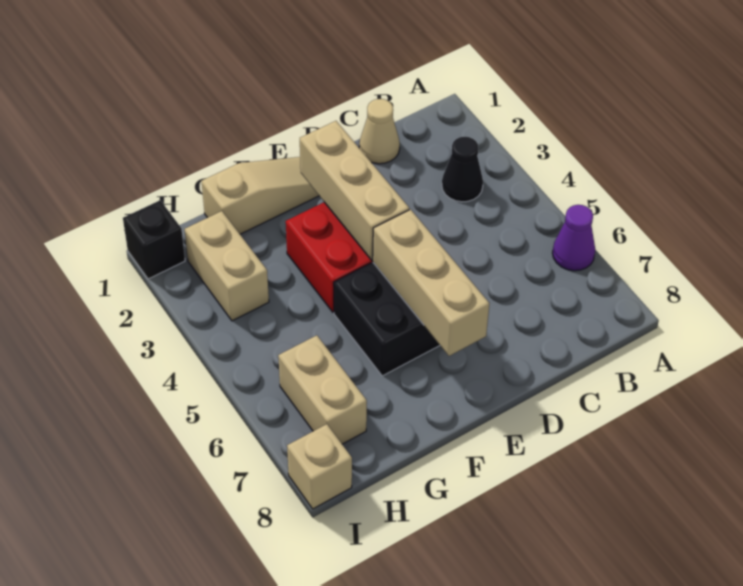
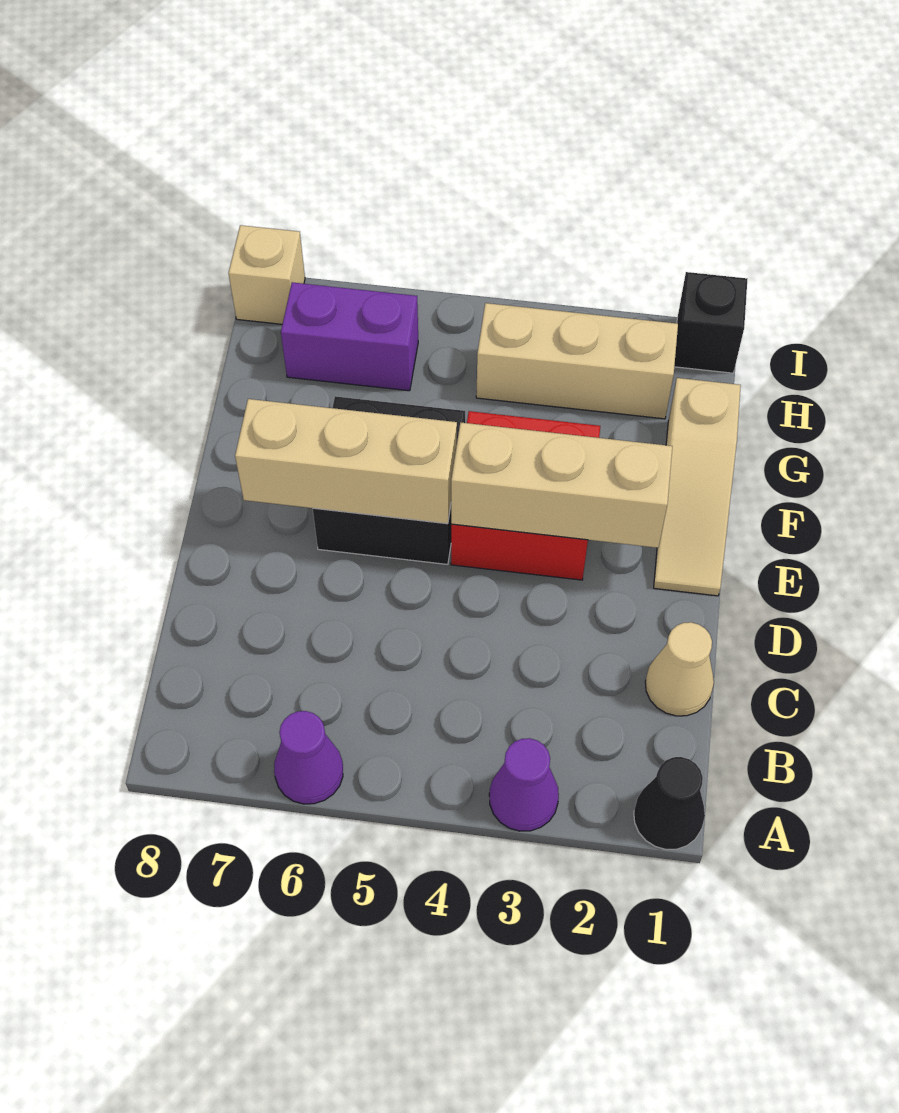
none -> purple 1x1 cone [489,738,559,831]
black 1x1 cone [442,137,483,202] -> black 1x1 cone moved to [634,757,705,850]
tan 1x2 brick [185,211,269,321] -> tan 1x3 brick [476,303,678,419]
tan 1x2 brick [278,335,367,444] -> purple 1x2 brick [281,282,418,391]

